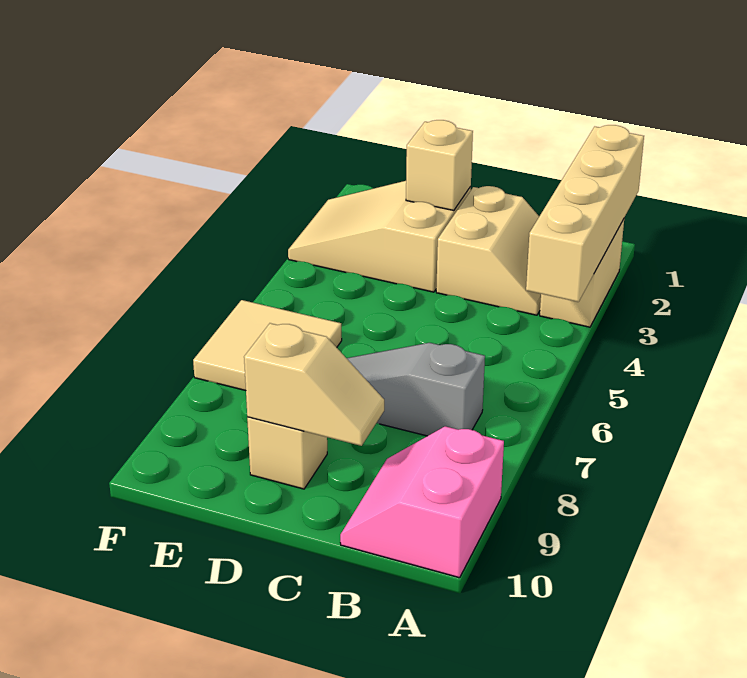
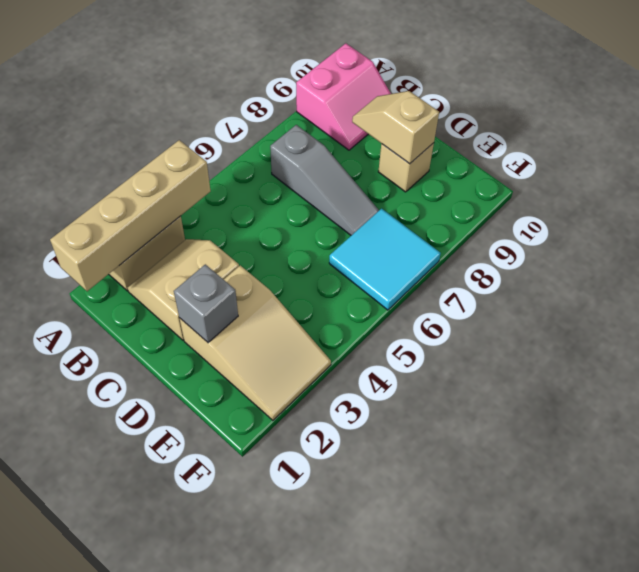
tan 1x1 brick [406,120,473,211] -> grey 1x1 brick [174,264,238,343]
tan 2x2 tile [193,300,342,391] -> cyan 2x2 tile [329,209,441,310]

